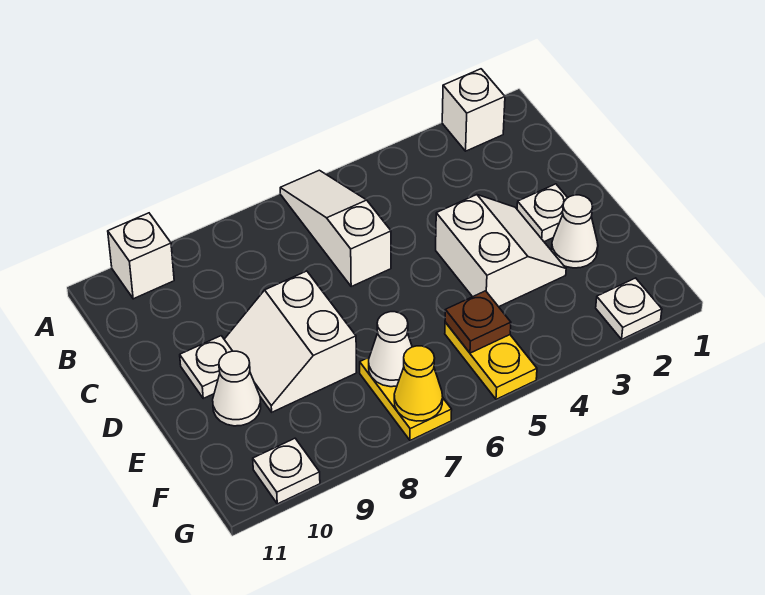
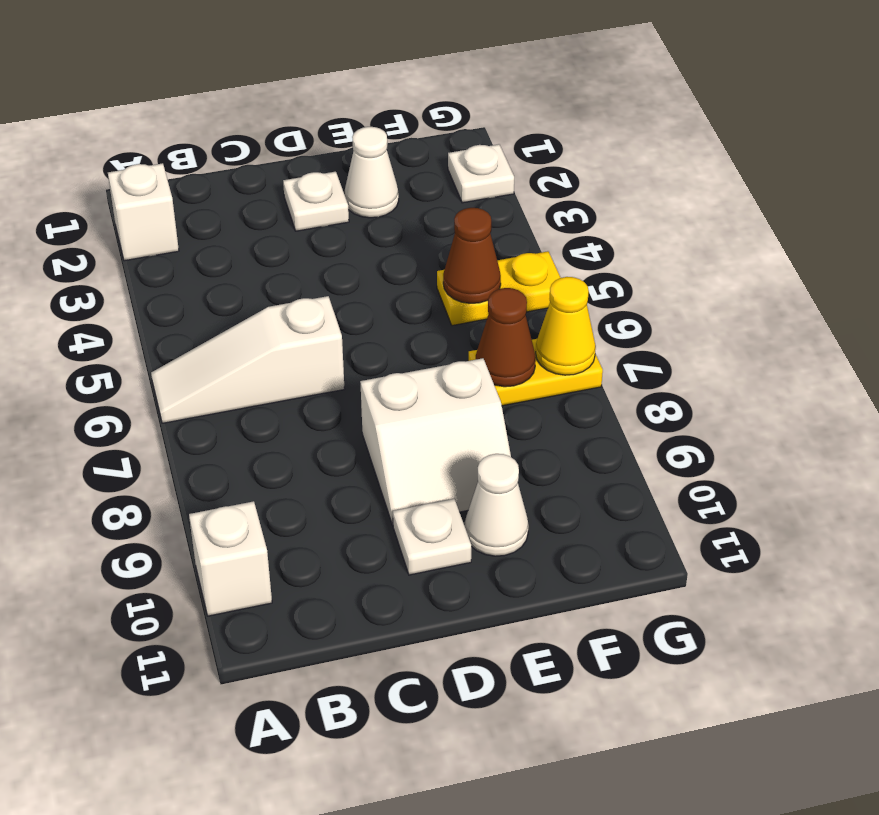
white 2x2 slope [436,195,566,307] -> none
brown 1x1 plate [445,291,511,353] -> brown 1x1 cone [443,208,501,303]
white 1x1 cone [369,312,412,387] -> brown 1x1 cone [476,288,536,387]
white 1x1 plate [253,438,320,504] -> none

